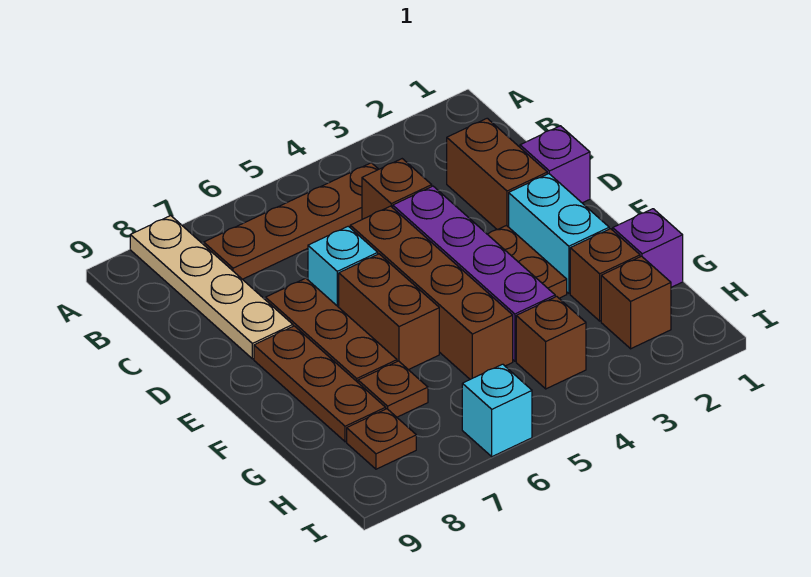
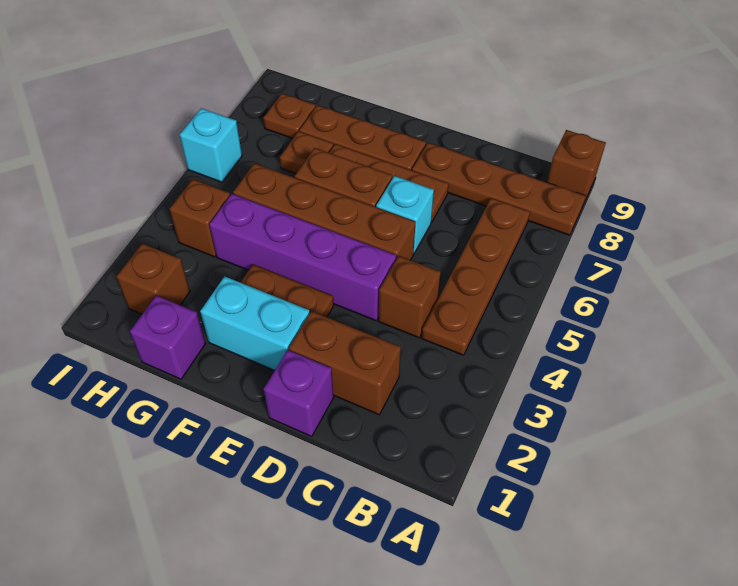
tan 1x4 plate [130,216,293,359] -> brown 1x4 plate [412,143,586,235]
brown 1x1 brick [570,229,640,321] -> brown 1x1 brick moved to [547,130,606,202]

